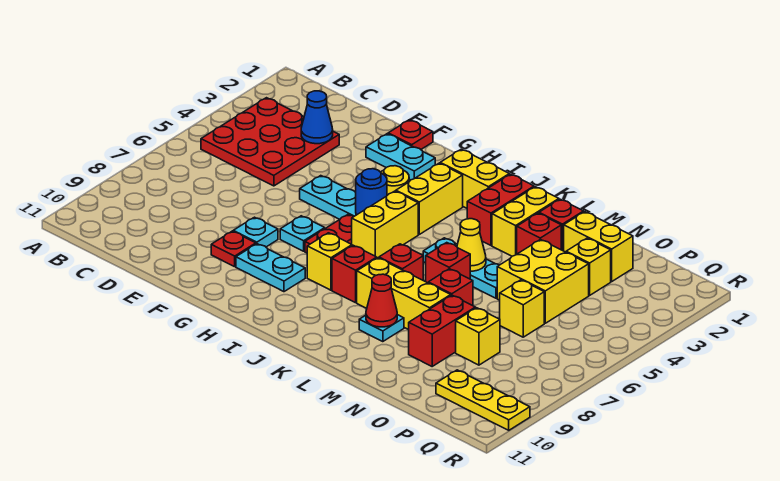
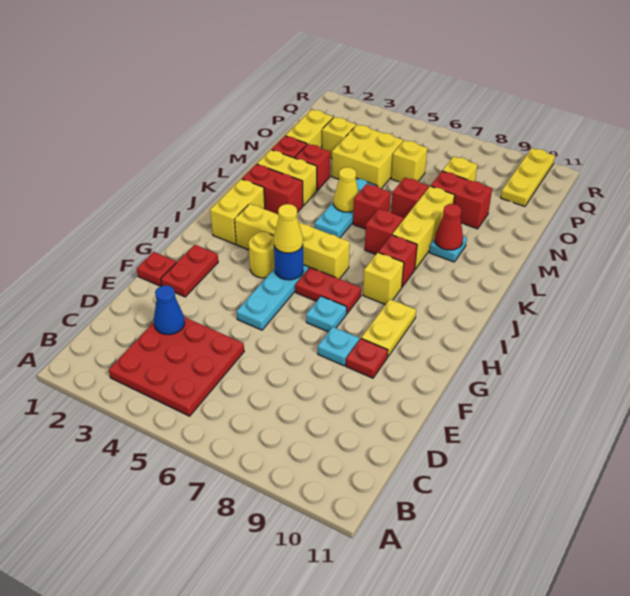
cyan 1x2 plate [366,134,435,180] -> red 1x2 plate [161,245,218,297]
cyan 1x2 plate [236,244,305,292] -> yellow 1x2 plate [361,299,416,357]
none -> yellow 1x1 cone [274,204,303,253]

